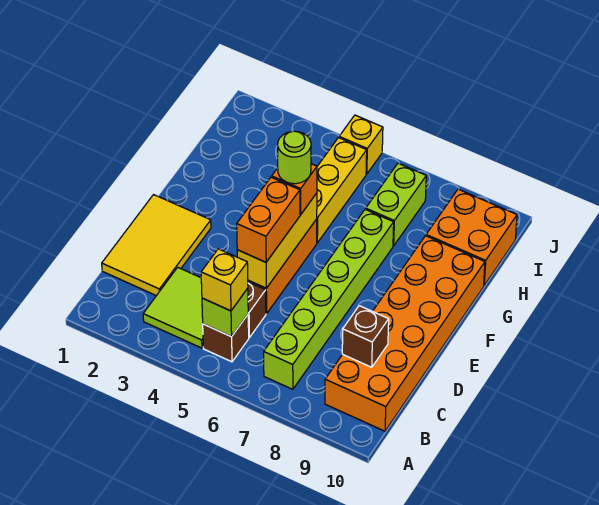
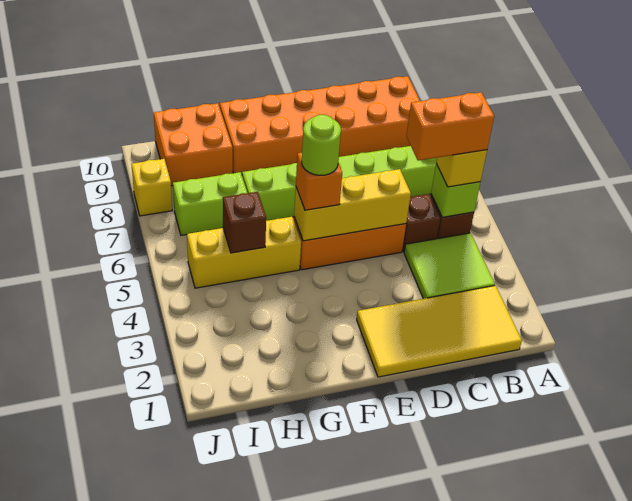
yellow 2x3 tile [102,195,211,296] -> yellow 2x4 tile [357,286,522,377]
brown 1x1 brick [342,306,389,367] -> brown 1x1 brick moved to [223,192,266,253]
orange 1x2 brick [237,177,300,262] -> orange 1x2 brick moved to [406,92,494,160]
yellow 1x1 brick [339,115,383,174] -> yellow 1x1 brick moved to [132,159,172,216]

